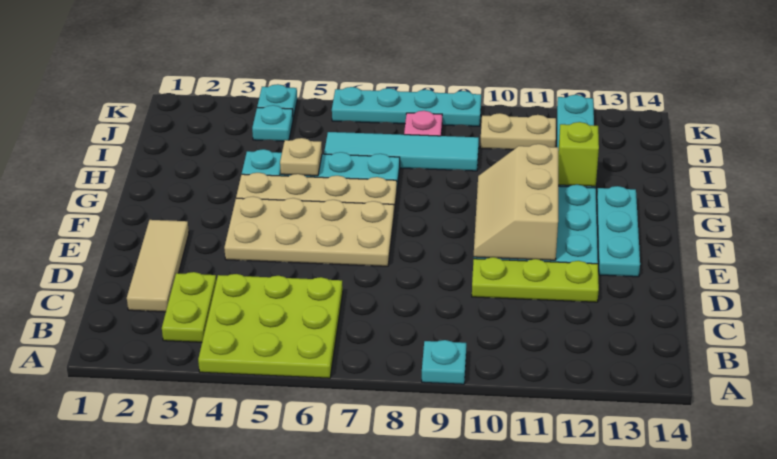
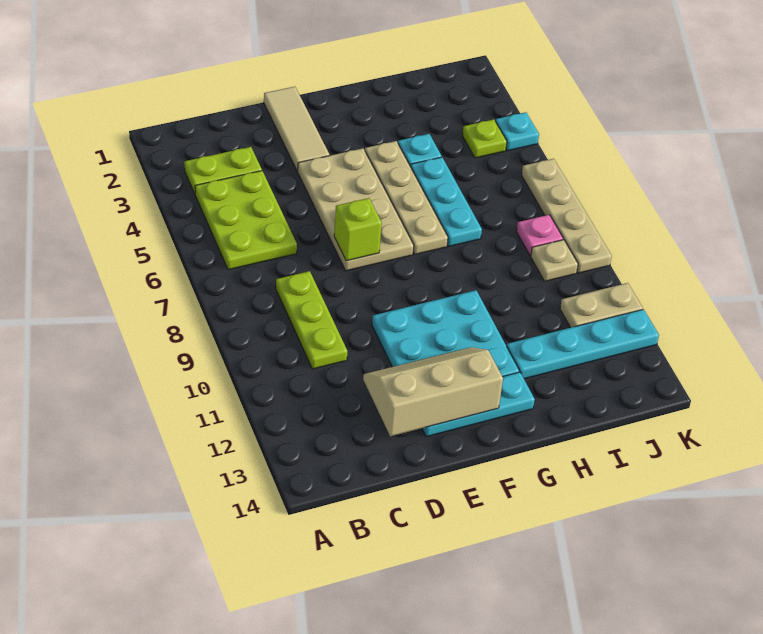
lime 3x3 plate [198,274,343,378] -> lime 2x3 plate [195,171,297,270]
cyan 1x1 plate [422,340,466,384] -> none
tan 1x3 tile [127,220,189,312] -> tan 1x3 tile turned to [264,87,329,171]
lime 1x3 plate [472,257,599,302] -> lime 1x3 plate moved to [276,271,347,369]
tan 2x3 slope [474,144,558,260] -> tan 2x3 slope moved to [363,347,503,436]
tan 1x1 plate [280,138,322,176] -> tan 1x1 plate moved to [531,240,578,281]
lime 1x1 brick [558,122,599,187] -> lime 1x1 brick moved to [334,198,382,261]
cyan 1x4 tile [324,132,479,171] -> none
cyan 1x1 plate [252,105,293,141] -> lime 1x1 plate [462,119,507,158]
tan 1x2 plate [480,113,556,150] -> tan 1x2 plate turned to [560,283,643,328]
cyan 1x4 plate [332,87,481,126] -> tan 1x4 plate [522,159,612,273]

